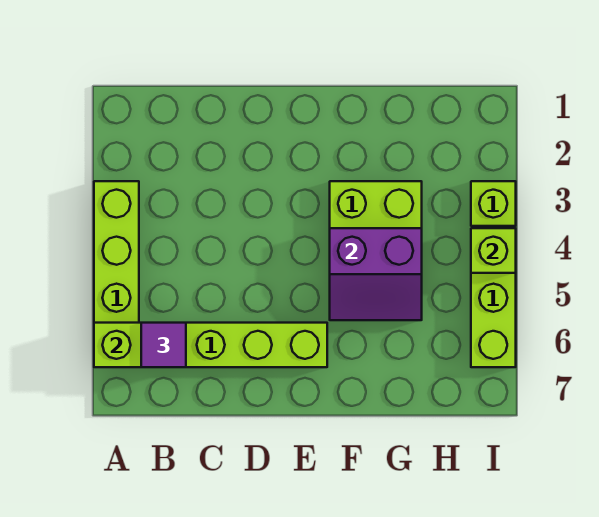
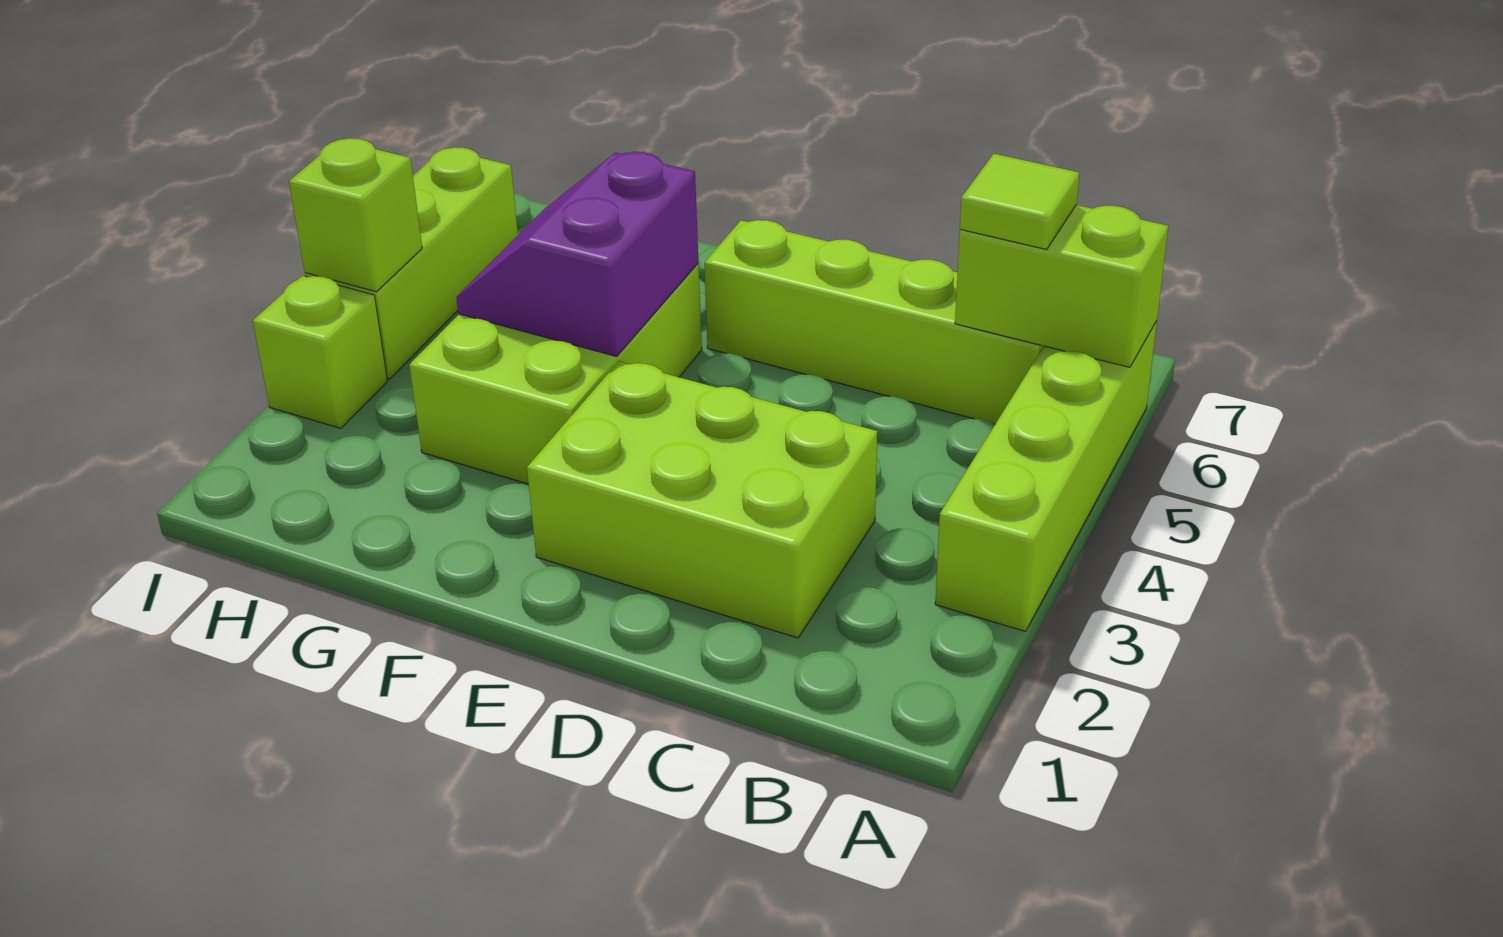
purple 1x1 tile [141,323,186,367] -> lime 1x1 tile [960,154,1079,249]
none -> lime 2x3 brick [527,361,877,638]
purple 2x2 slope [330,228,422,320] -> purple 2x2 slope turned to [456,152,699,356]

